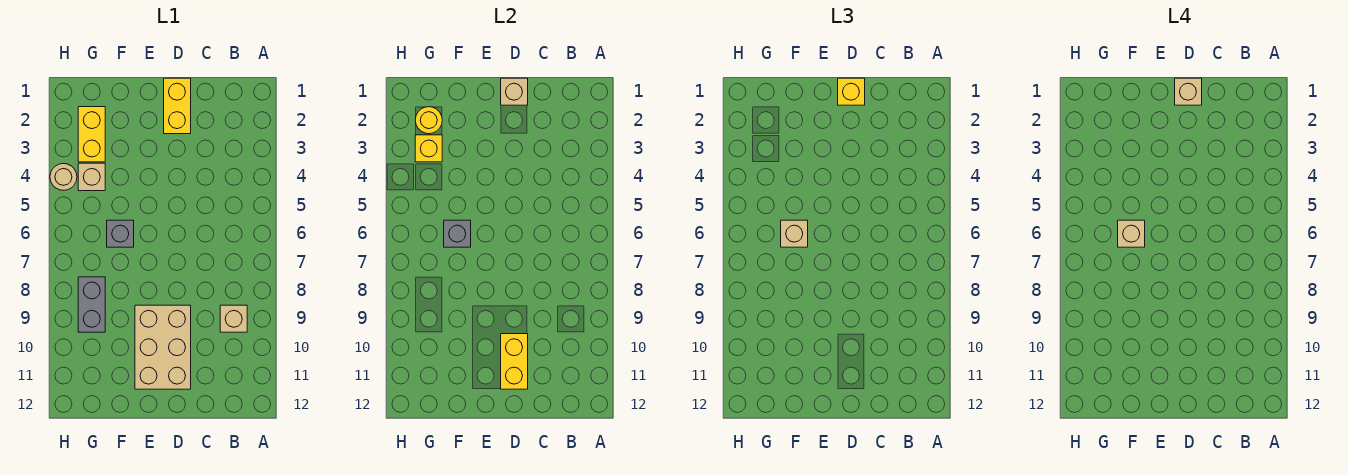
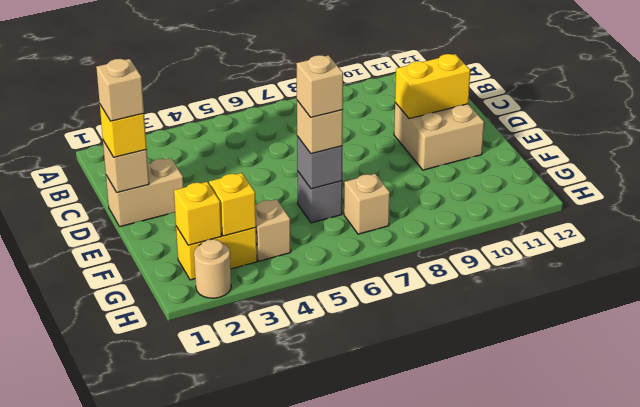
tan 1x1 brick [220,305,247,332] -> tan 1x1 brick moved to [344,174,390,234]
yellow 1x2 brick [164,78,191,134] -> tan 1x2 brick [106,158,184,227]
tan 2x3 brick [135,305,191,389] -> tan 2x2 brick [394,103,484,170]
yellow 1x1 round brick [415,107,442,134] -> yellow 1x1 brick [174,182,222,245]
grey 1x2 brick [78,277,105,332] -> none
tan 1x1 round brick [50,164,77,190] -> tan 1x1 round brick moved to [194,239,231,298]

